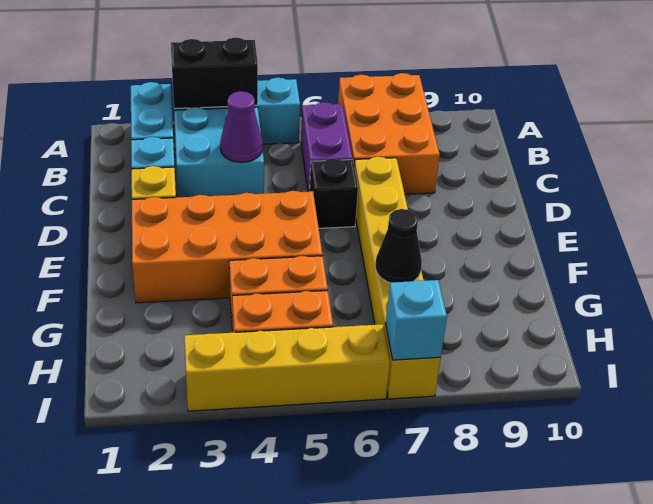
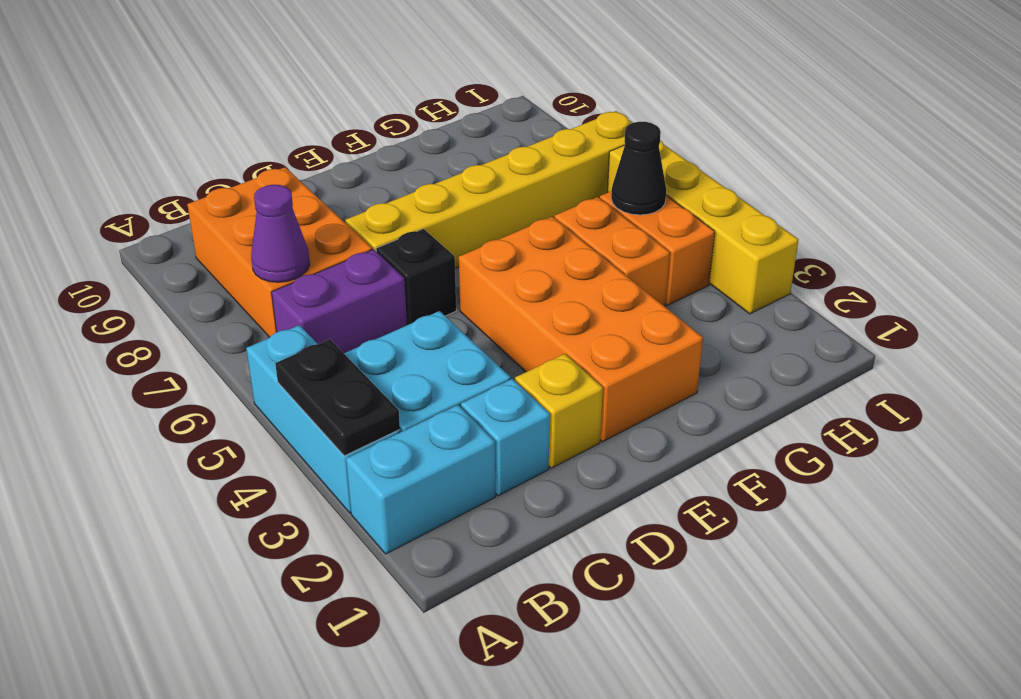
black 1x2 brick [171,38,258,109] -> black 1x2 plate [275,339,400,456]
orange 2x3 brick [338,73,440,194] -> orange 2x3 brick turned to [187,167,372,337]
purple 1x1 cone [220,91,263,162] -> purple 1x1 cone moved to [251,185,310,282]
black 1x1 cone [376,209,422,283] -> black 1x1 cone moved to [611,122,666,215]
cyan 1x1 brick [386,280,447,360] -> none

